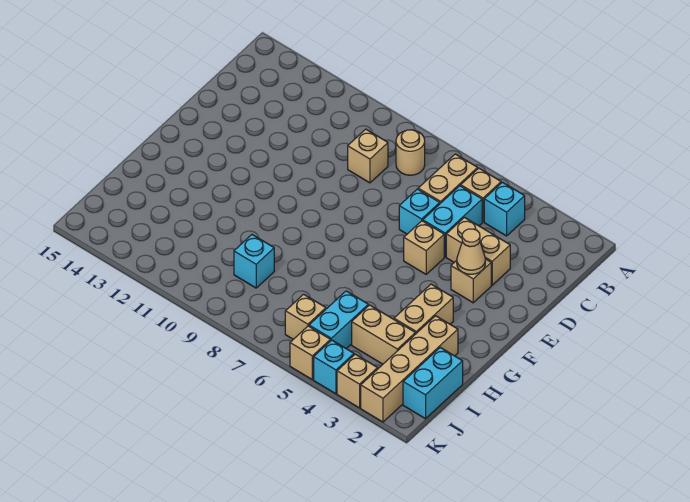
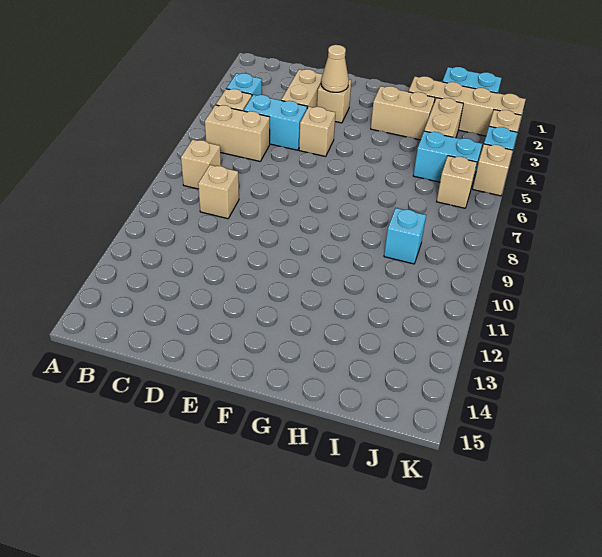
tan 1x1 round brick [396,130,425,175] -> tan 1x1 brick [181,139,221,189]
cyan 1x1 brick [399,189,440,234] -> none

